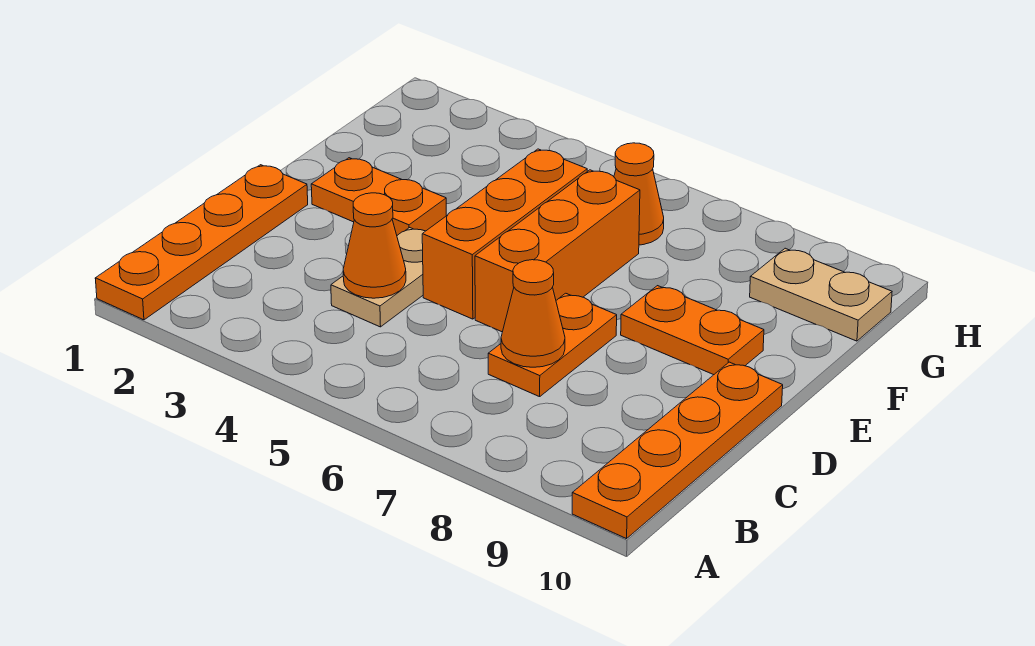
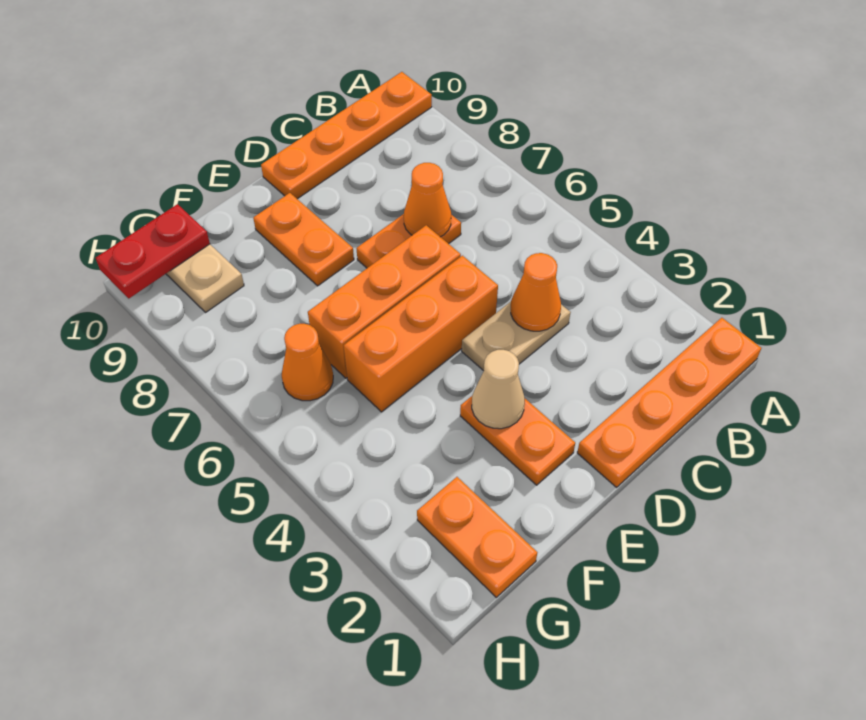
none -> tan 1x1 cone [472,350,525,429]
none -> orange 1x2 plate [417,477,537,597]
none -> red 1x2 plate [96,204,210,298]

